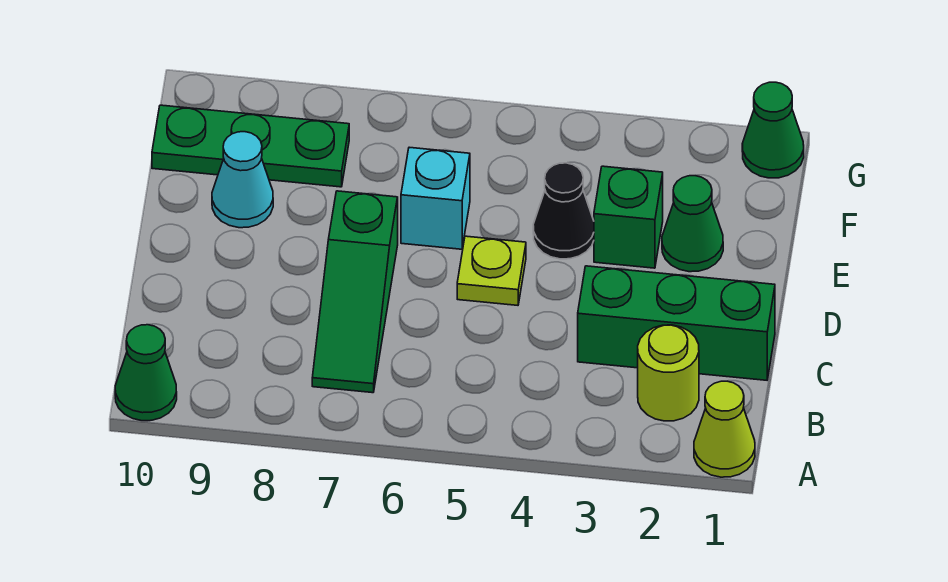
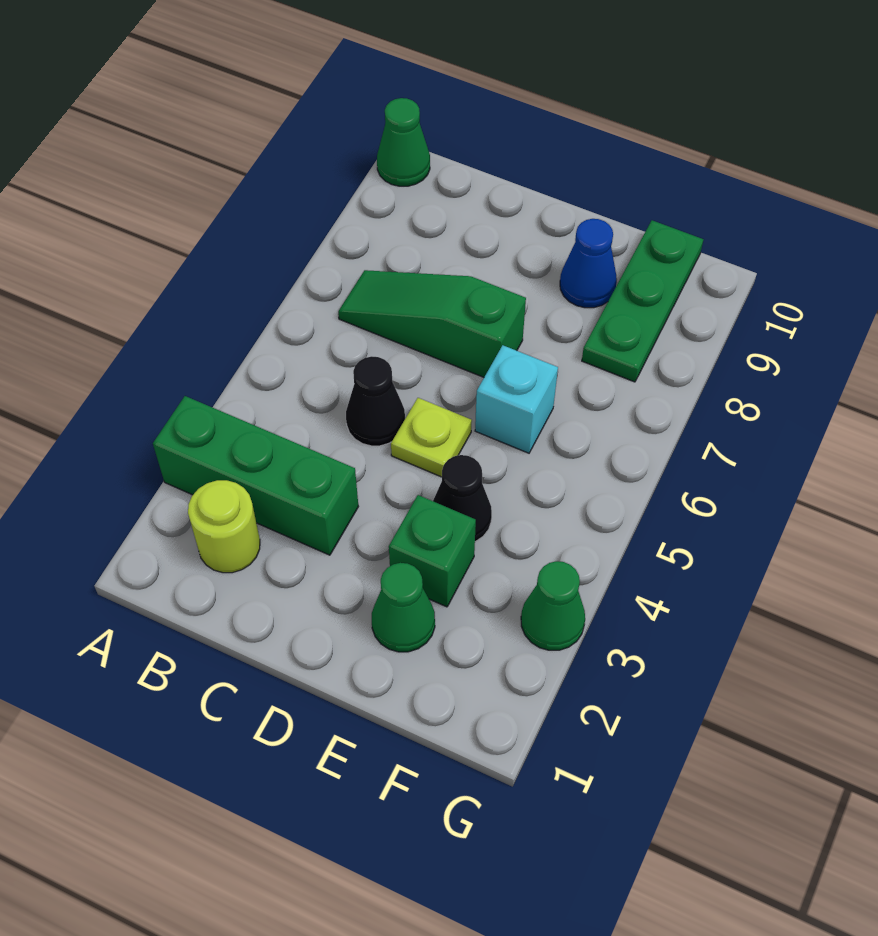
lime 1x1 cone [694,381,755,477] -> none
green 1x3 brick [578,266,775,380] -> green 1x3 brick turned to [153,396,358,555]
none -> black 1x1 cone [346,356,405,446]
cyan 1x1 cone [212,132,273,228] -> blue 1x1 cone [560,219,617,308]
green 1x1 cone [742,82,804,178] -> green 1x1 cone moved to [521,561,585,650]

